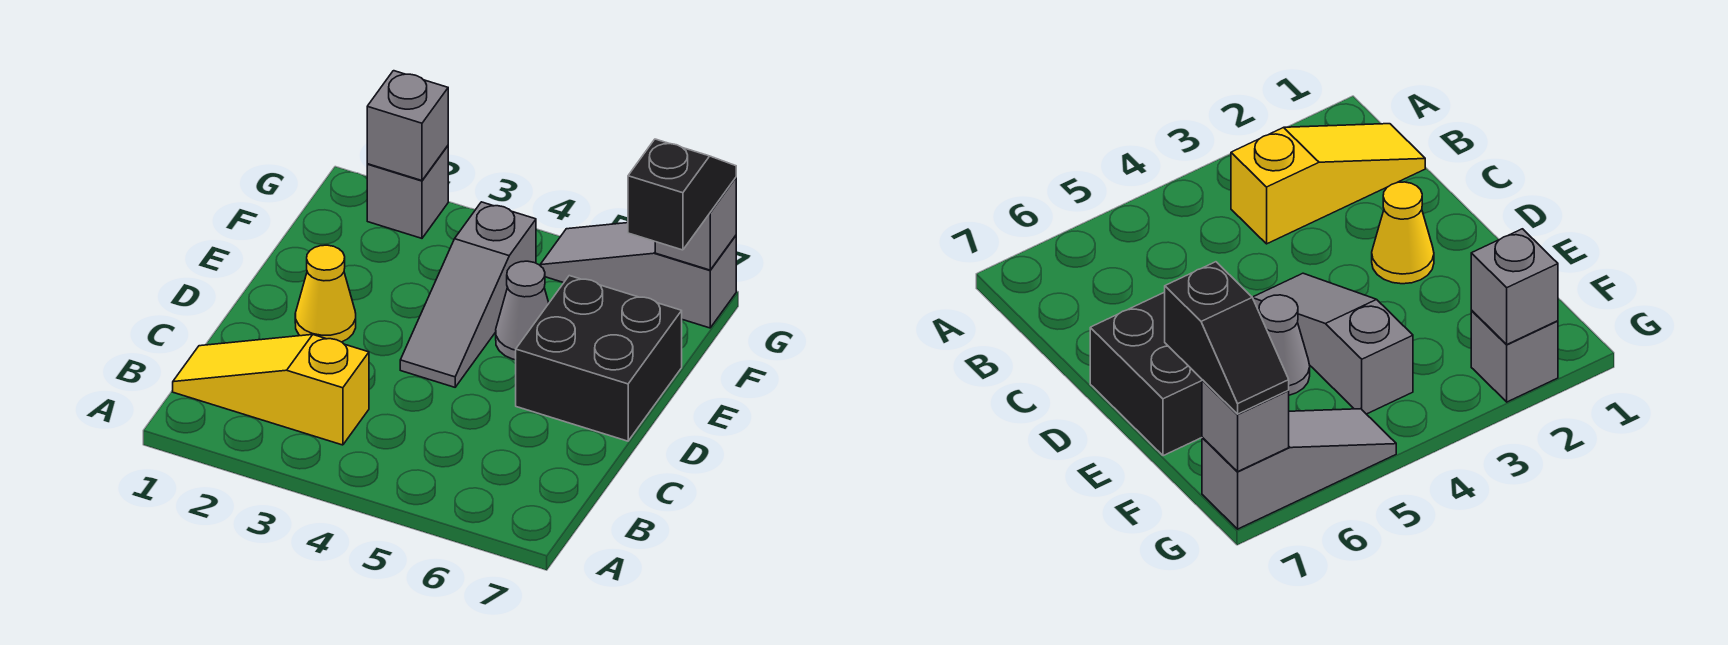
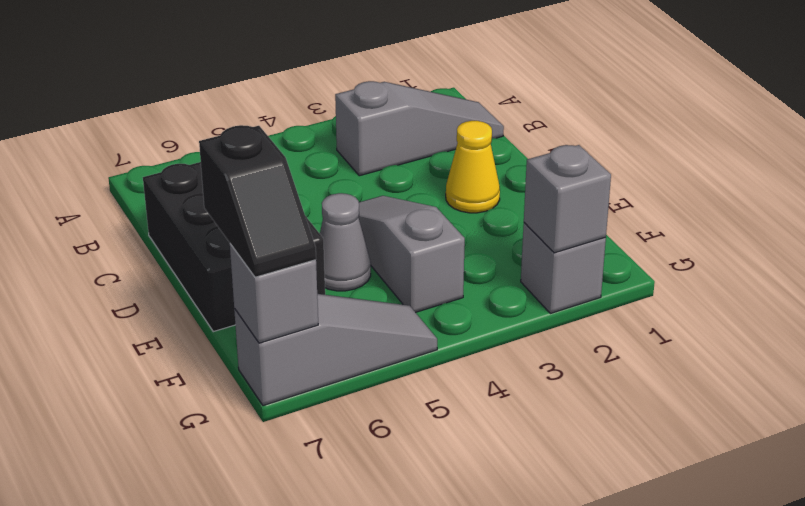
yellow 1x3 slope [173,335,369,445] -> grey 1x3 slope [335,81,504,176]
black 2x2 brick [516,276,682,441] -> black 2x3 brick [143,162,325,332]

